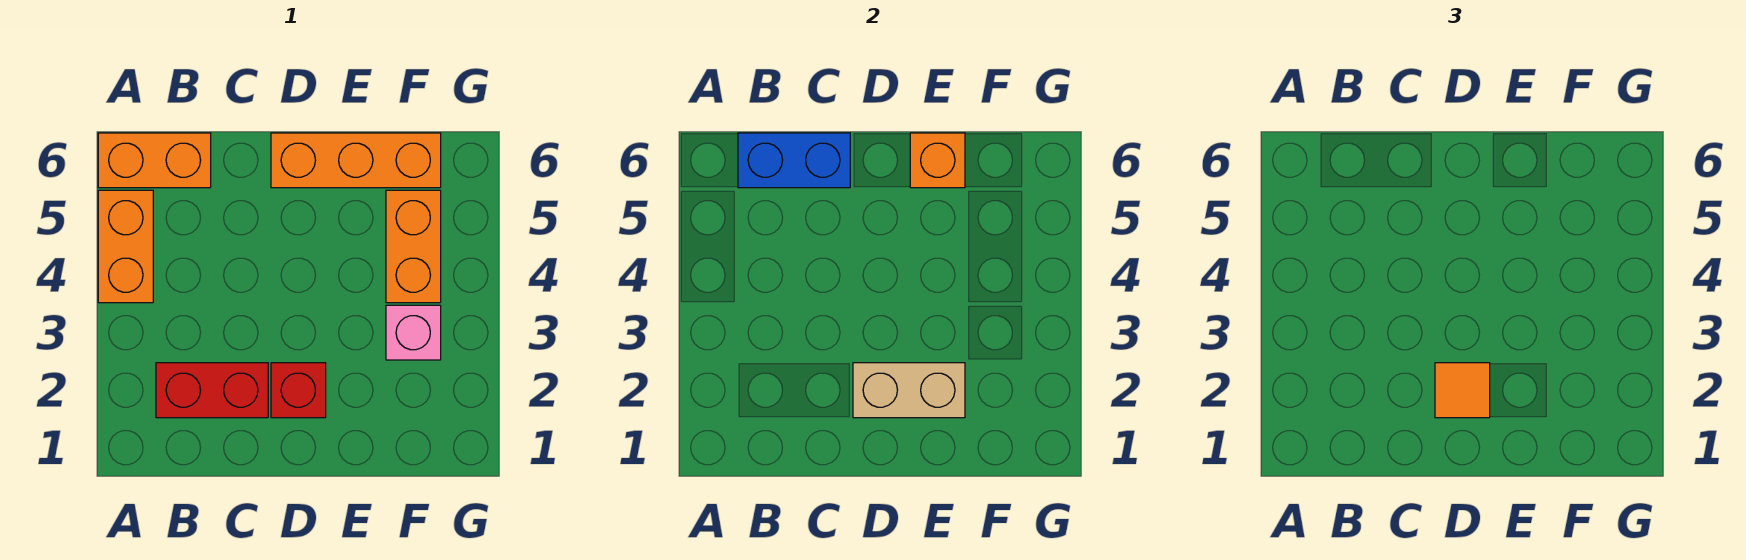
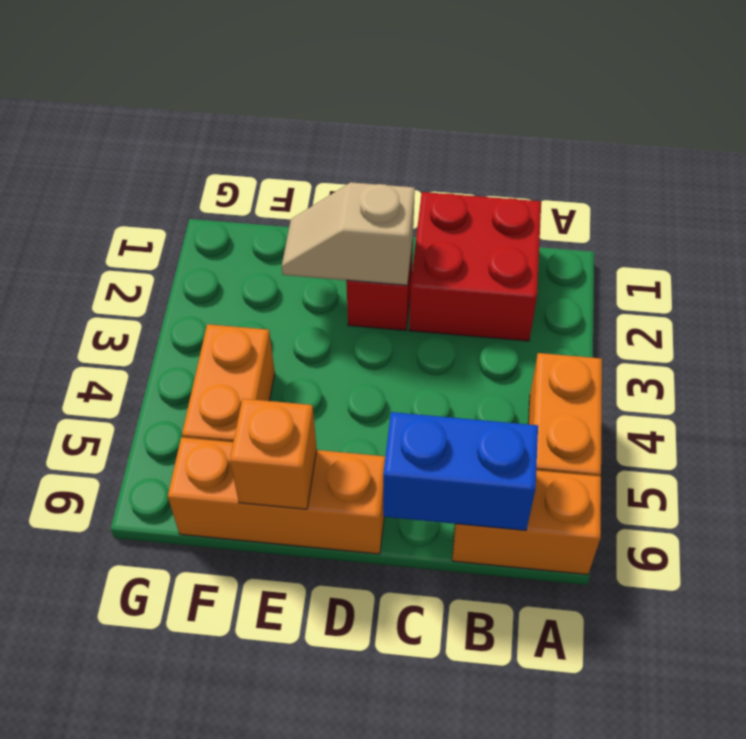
red 1x2 brick [156,363,268,418] -> red 2x2 brick [409,192,541,341]
tan 1x2 brick [853,363,965,418] -> tan 1x2 slope [282,182,415,285]
orange 1x1 tile [1435,363,1490,418] -> none
pink 1x1 brick [386,305,441,360] -> none

